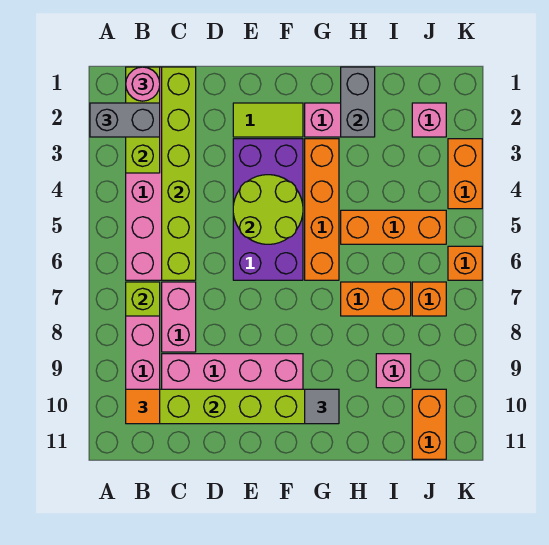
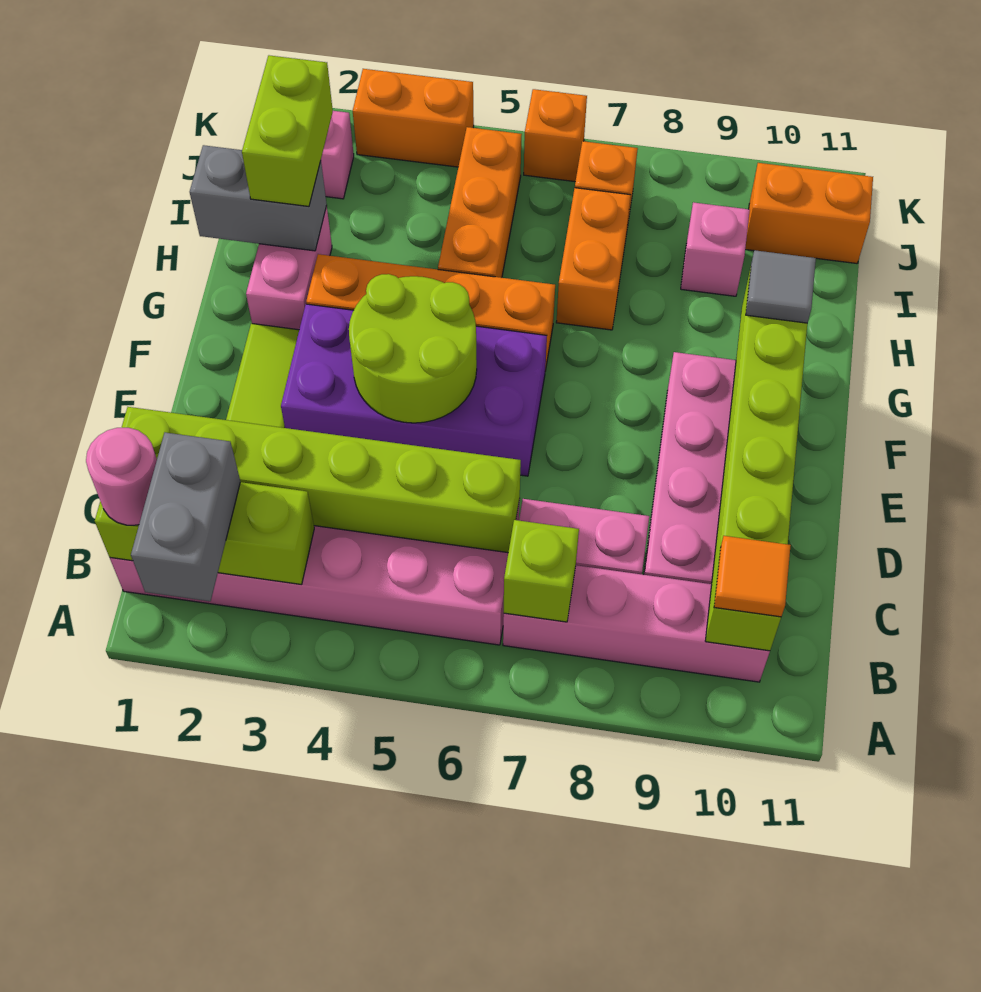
none -> lime 1x2 brick [242,55,333,206]

